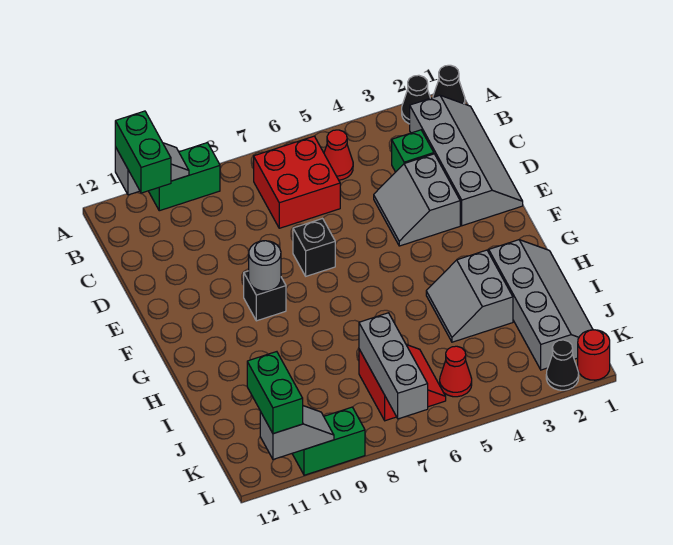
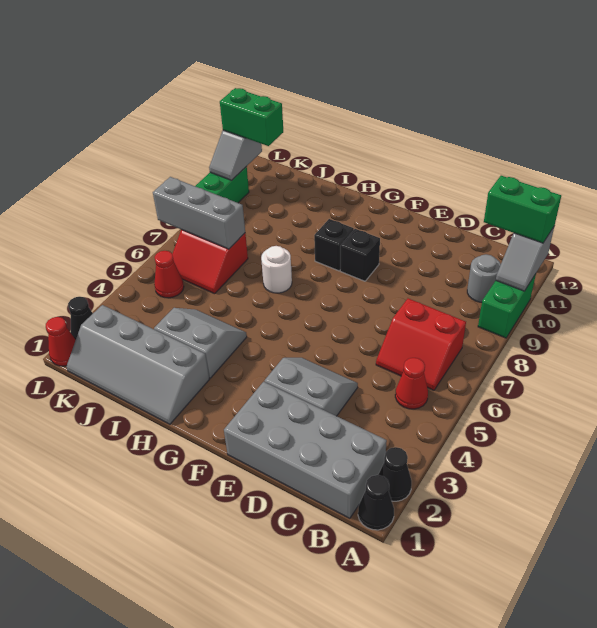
grey 2x4 slope [410,95,523,226] -> grey 2x4 brick [224,382,387,518]
red 2x2 brick [254,136,340,228] -> red 2x2 slope [376,298,466,390]
green 1x1 brick [392,130,434,172] -> none
black 1x1 brick [293,219,335,276] -> black 1x1 brick moved to [314,219,354,271]
grey 1x1 round brick [249,241,281,291] -> grey 1x1 round brick moved to [467,254,501,302]
none -> white 1x1 round brick [261,246,292,293]
red 1x1 round brick [578,330,610,380] -> red 1x1 cone [46,317,76,366]

